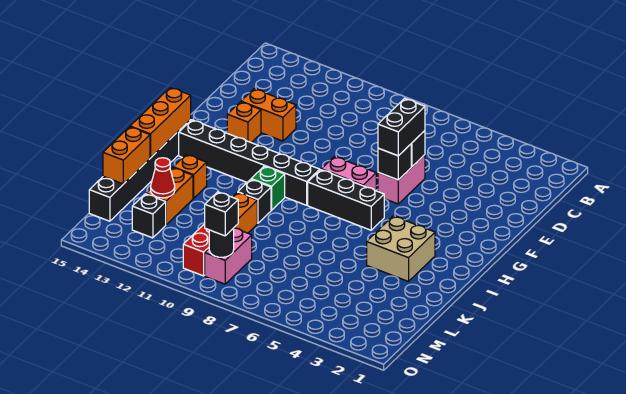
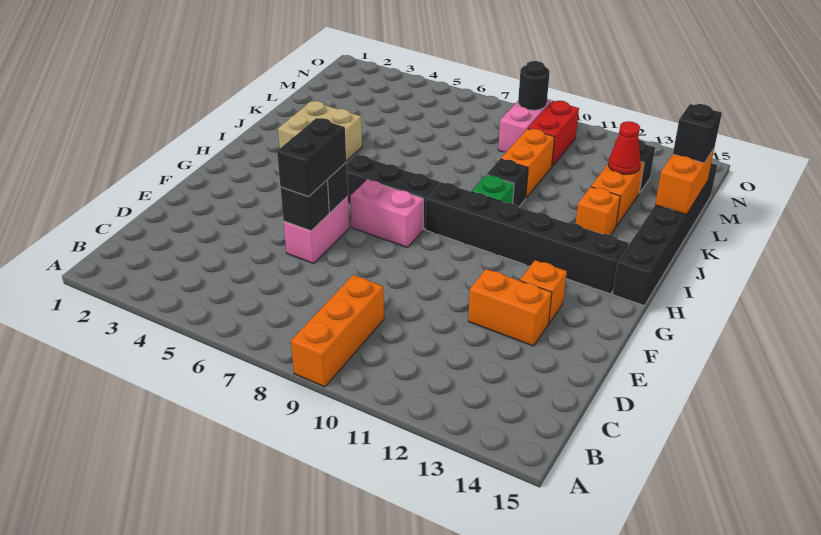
orange 1x3 brick [130,87,191,158] -> orange 1x3 brick moved to [291,275,384,387]
black 1x1 brick [205,192,238,236] -> black 1x1 brick moved to [673,104,722,163]

